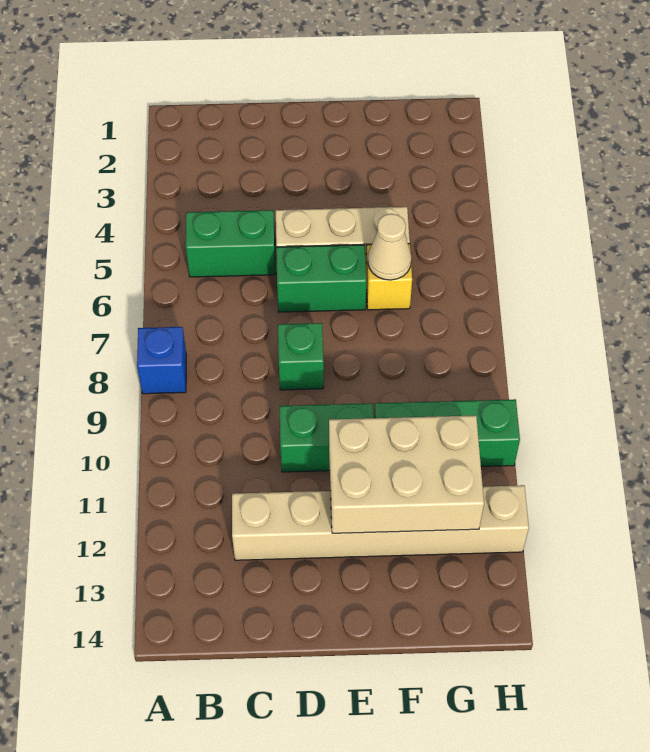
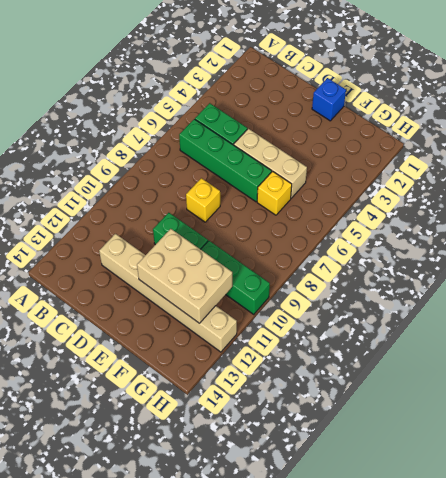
blue 1x1 brick [137,327,186,394] -> blue 1x1 brick moved to [312,78,346,121]
green 1x2 brick [276,245,367,312] -> green 1x4 brick [179,119,272,202]
green 1x1 brick [278,323,324,390] -> yellow 1x1 brick [186,178,220,222]
tan 1x1 cone [368,214,411,280] -> none

